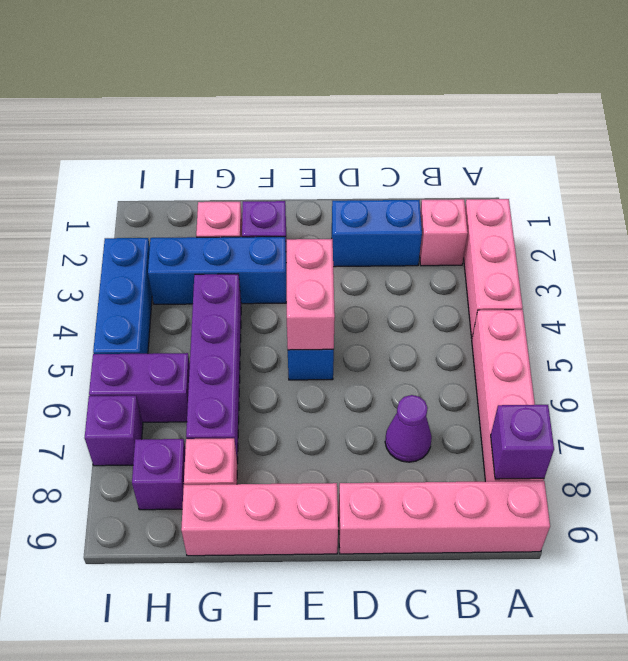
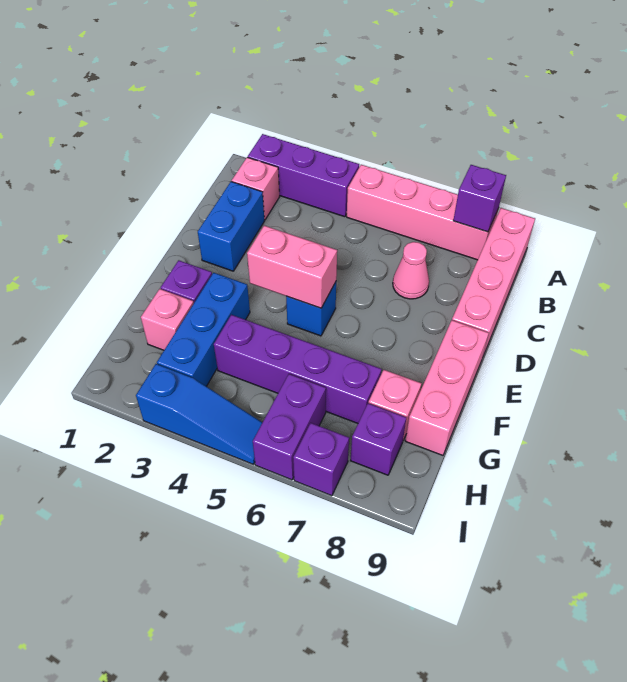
pink 1x3 brick [464,199,523,338] -> purple 1x3 brick [248,134,359,217]
purple 1x1 cone [385,395,432,462] -> pink 1x1 cone [393,242,429,299]
blue 1x3 brick [93,238,152,354] -> blue 1x3 slope [136,364,262,464]

